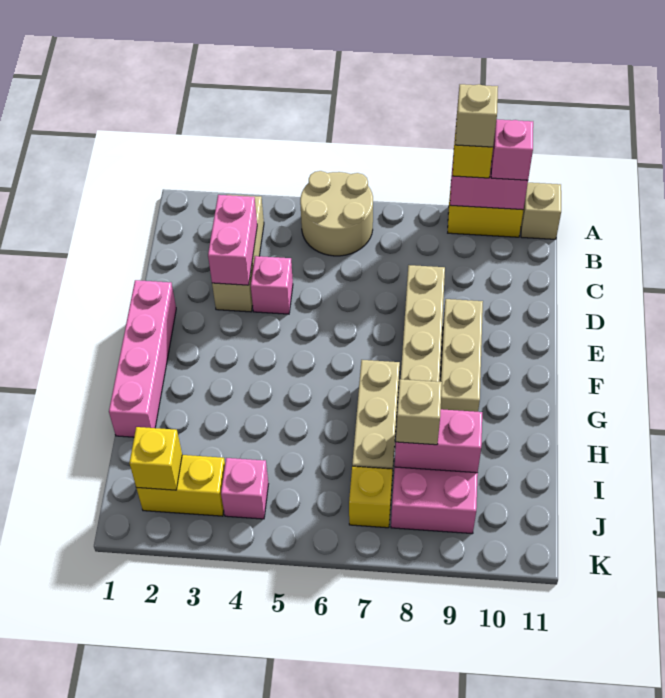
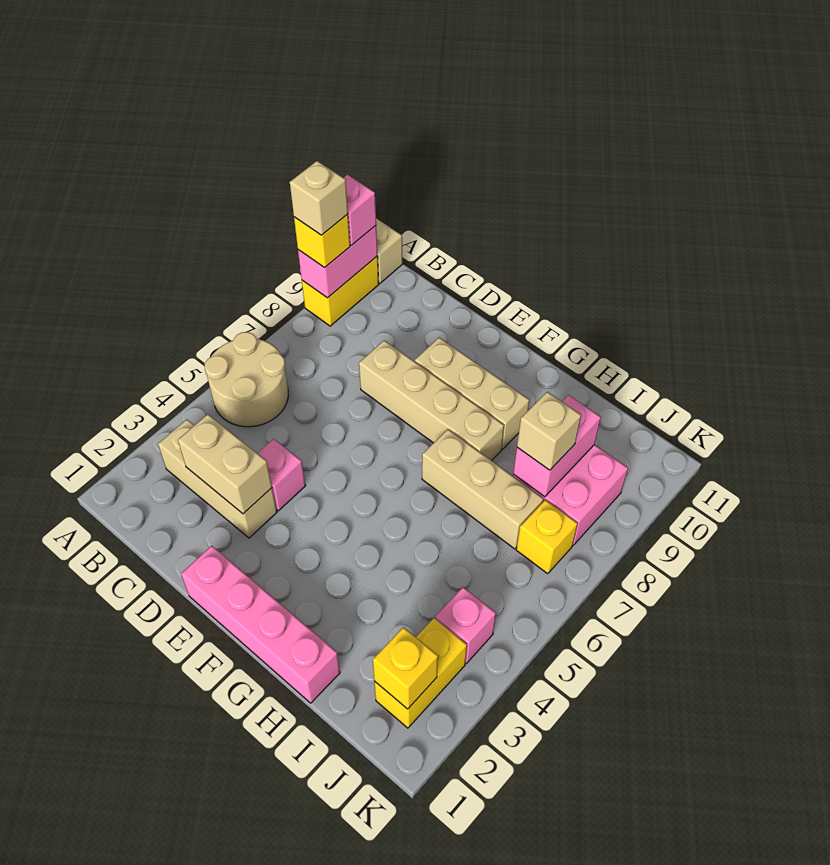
pink 1x2 brick [208,195,257,285] -> tan 1x2 brick [178,414,272,514]

